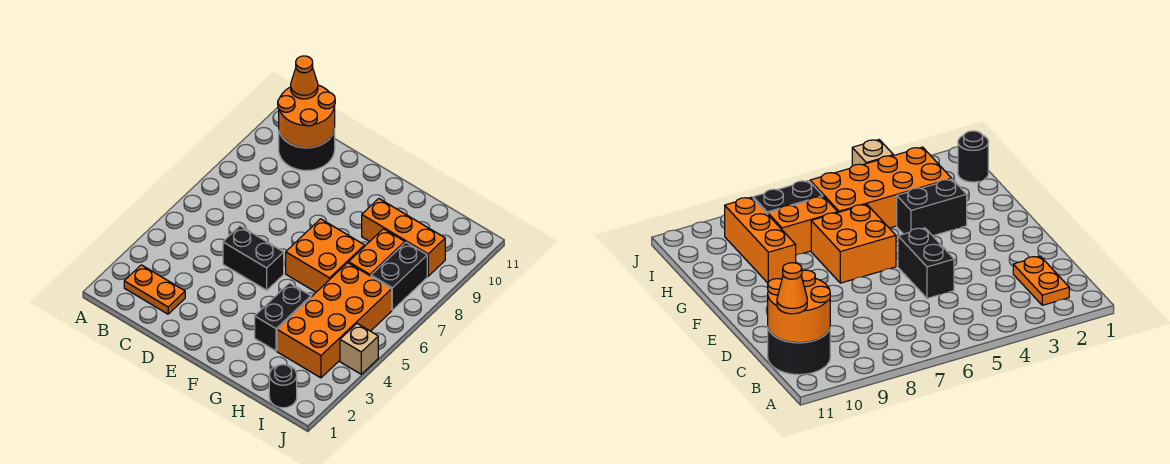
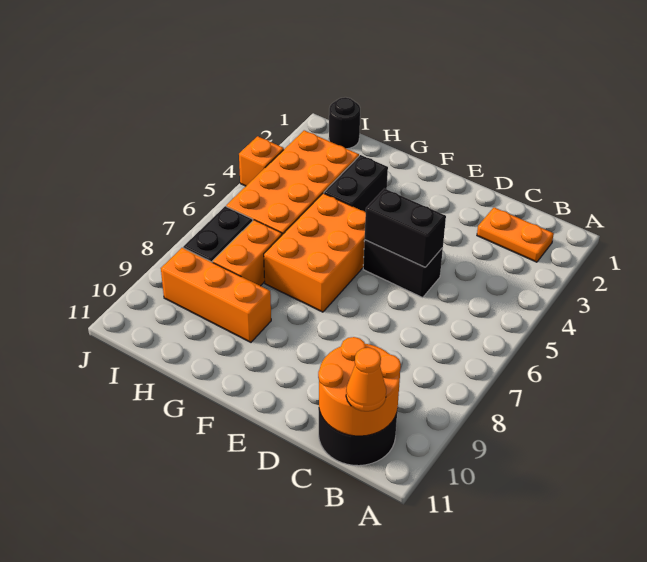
none -> black 1x2 brick [365,188,446,267]
orange 2x2 brick [286,219,364,292] -> orange 2x3 brick [264,193,366,312]
tan 1x1 brick [340,324,378,374] -> orange 1x1 brick [239,136,284,186]

